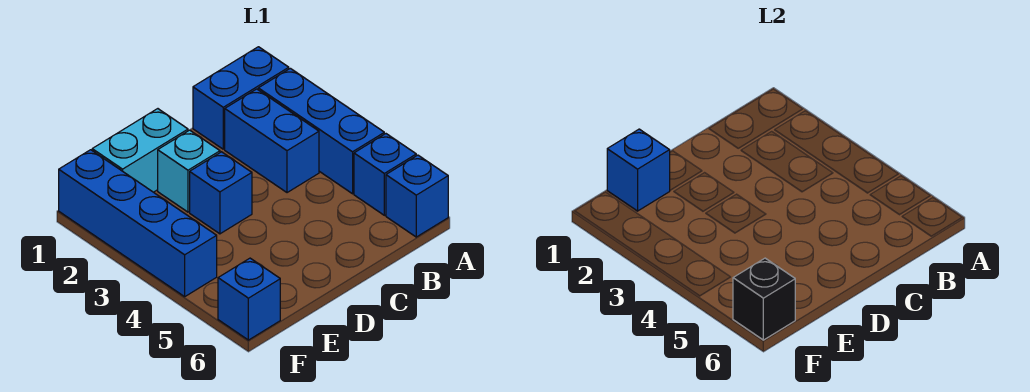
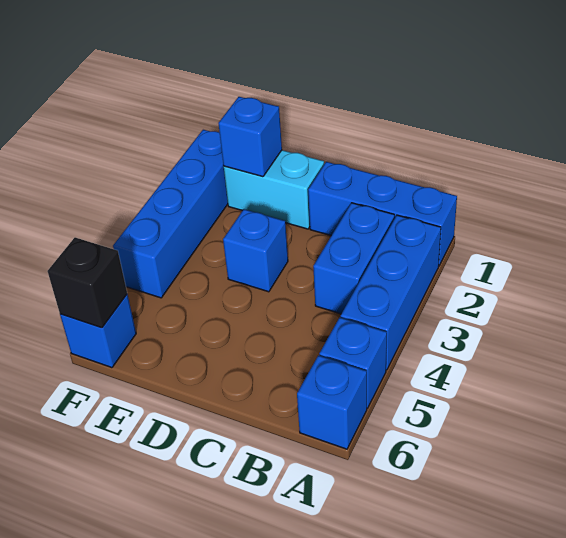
blue 1x2 brick [193,47,289,149] -> blue 1x3 brick [308,162,457,266]
cyan 1x1 brick [158,130,220,212] -> none

